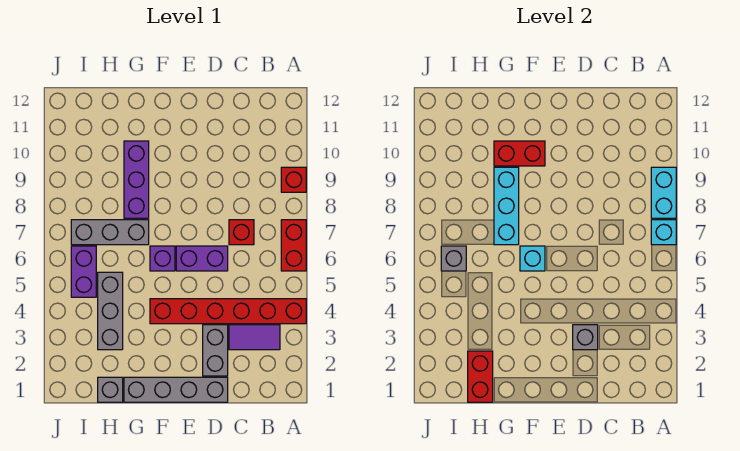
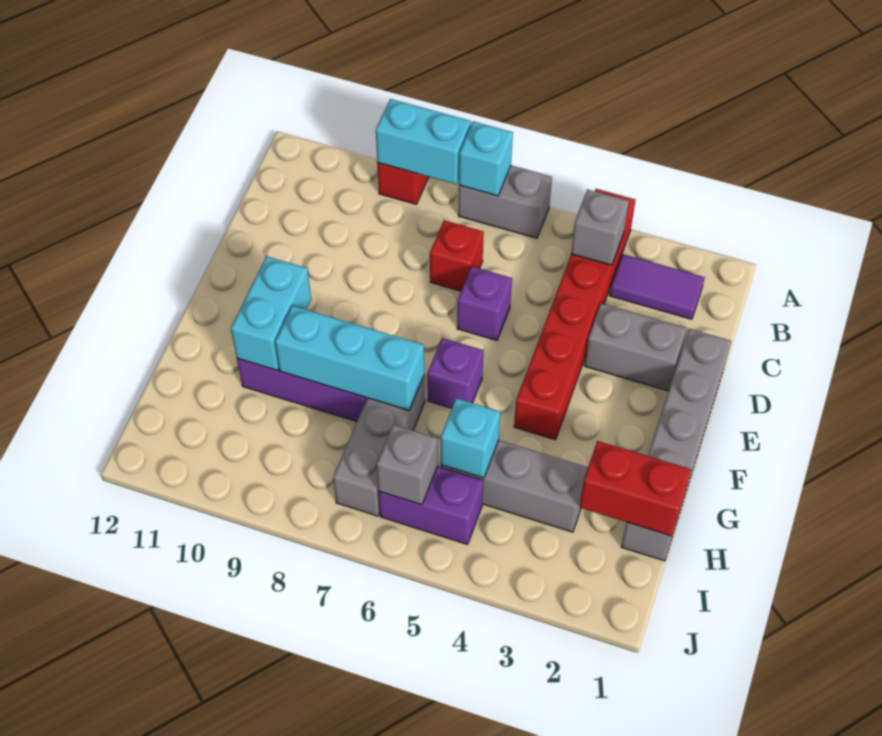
red 1x2 brick [281,220,306,271] -> grey 1x2 brick [458,165,552,238]
purple 1x2 tile [229,325,280,350] -> purple 1x2 tile turned to [609,254,705,319]
grey 1x1 brick [573,325,598,350] -> grey 1x1 brick moved to [571,190,629,265]
purple 1x2 brick [176,246,228,271] -> purple 1x1 brick [457,267,512,341]
cyan 1x1 brick [520,246,545,271] -> cyan 1x1 brick moved to [441,398,500,478]
red 1x2 brick [494,141,545,166] -> cyan 1x2 brick [231,256,311,371]

